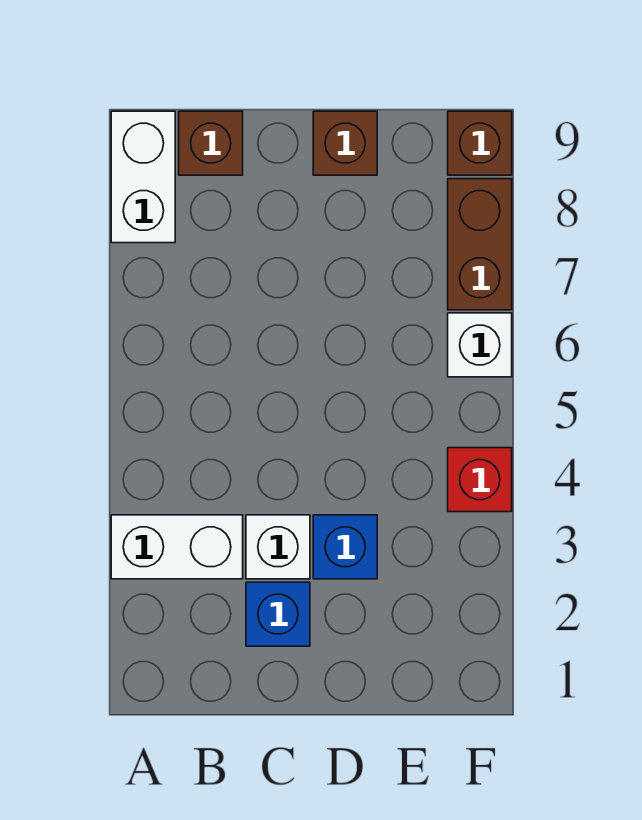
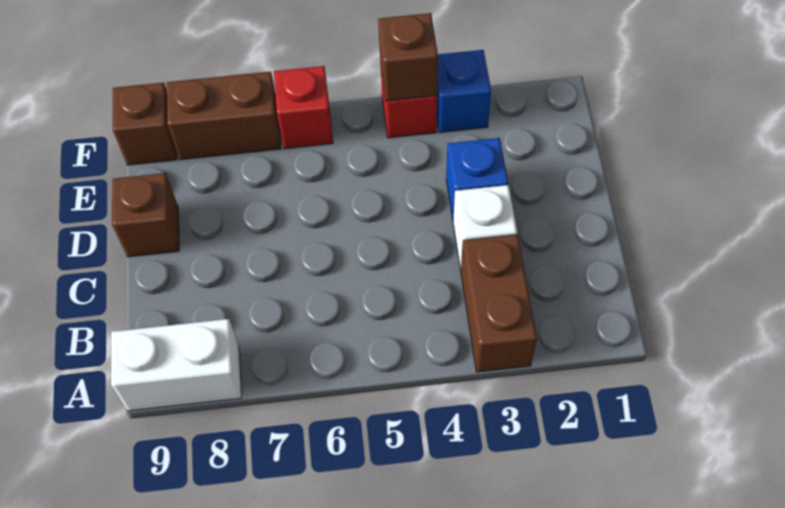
white 1x2 brick [111,515,243,579] -> brown 1x2 brick [461,234,537,372]
brown 1x1 brick [179,111,243,175] -> brown 1x1 brick moved to [378,13,438,101]
blue 1x1 brick [246,582,310,646] -> blue 1x1 brick moved to [437,50,491,132]
white 1x1 brick [448,313,512,377] -> red 1x1 brick [274,66,333,149]

